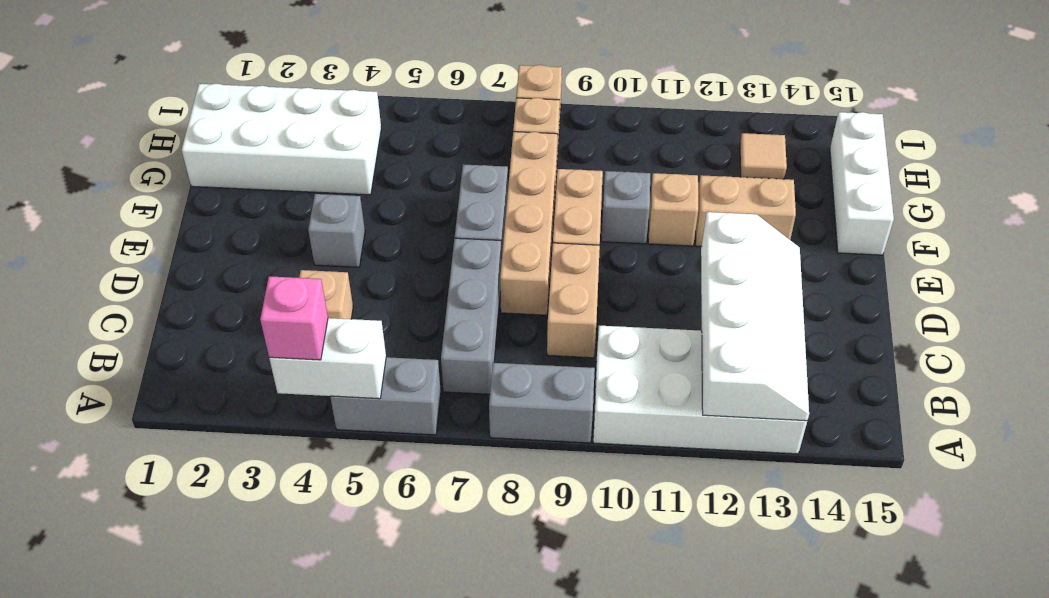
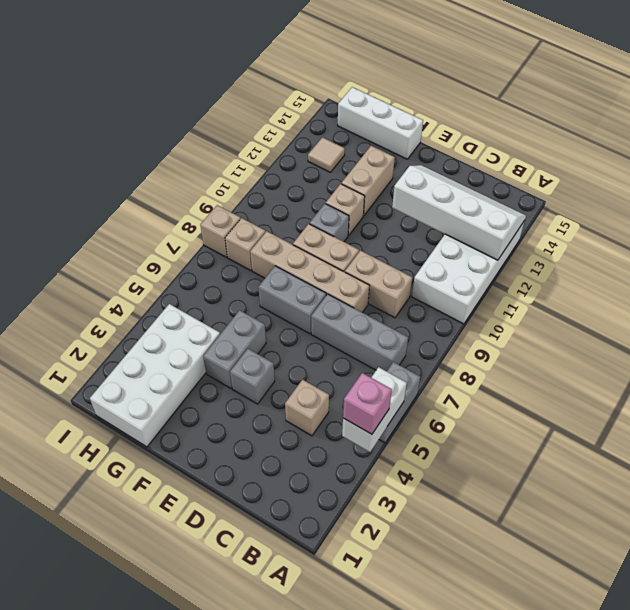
grey 1x2 brick [489,363,595,443] -> grey 1x2 brick moved to [203,310,266,388]

